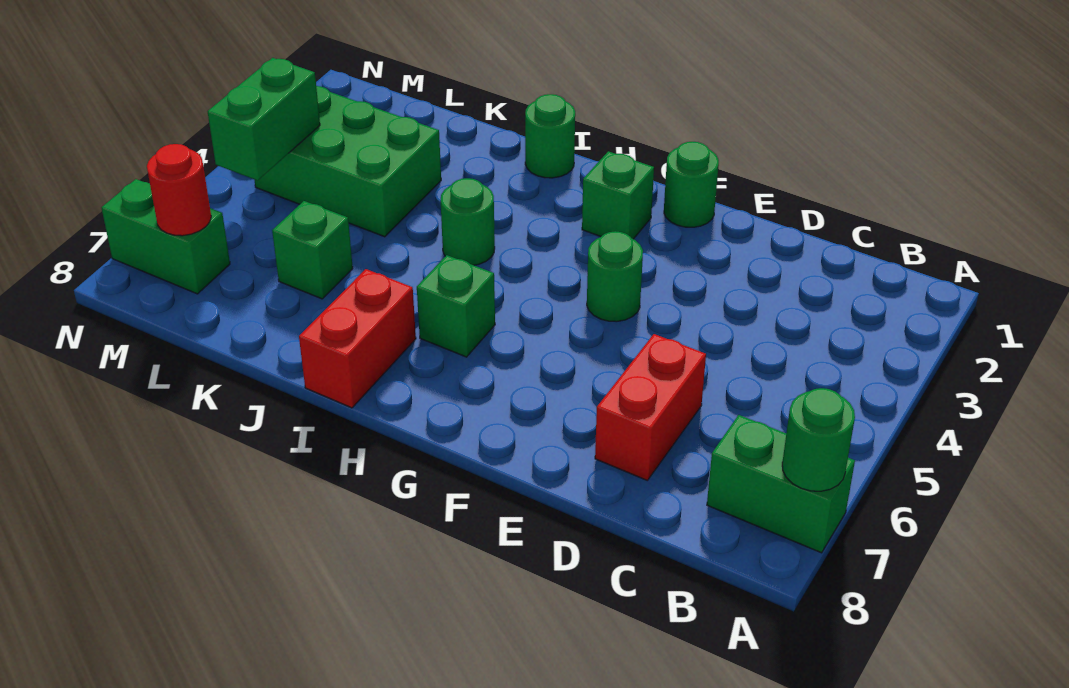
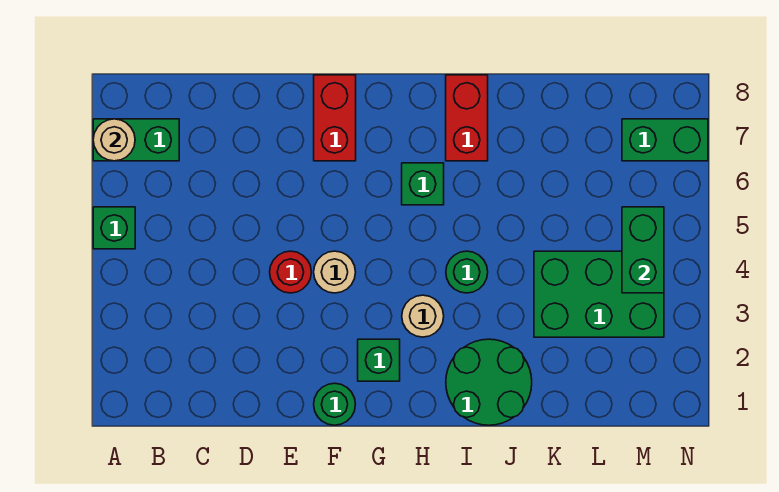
green 1x1 round brick [782,388,855,491] -> tan 1x1 round brick [93,119,135,161]
red 1x2 brick [595,334,706,481] -> red 1x2 brick moved to [314,75,356,161]
green 1x1 round brick [587,231,643,322] -> tan 1x1 round brick [314,251,356,293]
none -> tan 1x1 round brick [402,295,444,337]
green 1x1 round brick [525,94,575,178] -> green 2x2 round brick [446,339,532,425]
green 1x1 brick [272,201,353,299] -> green 1x1 brick moved to [93,207,135,249]
red 1x1 round brick [147,144,211,236] -> red 1x1 round brick moved to [270,251,311,293]

